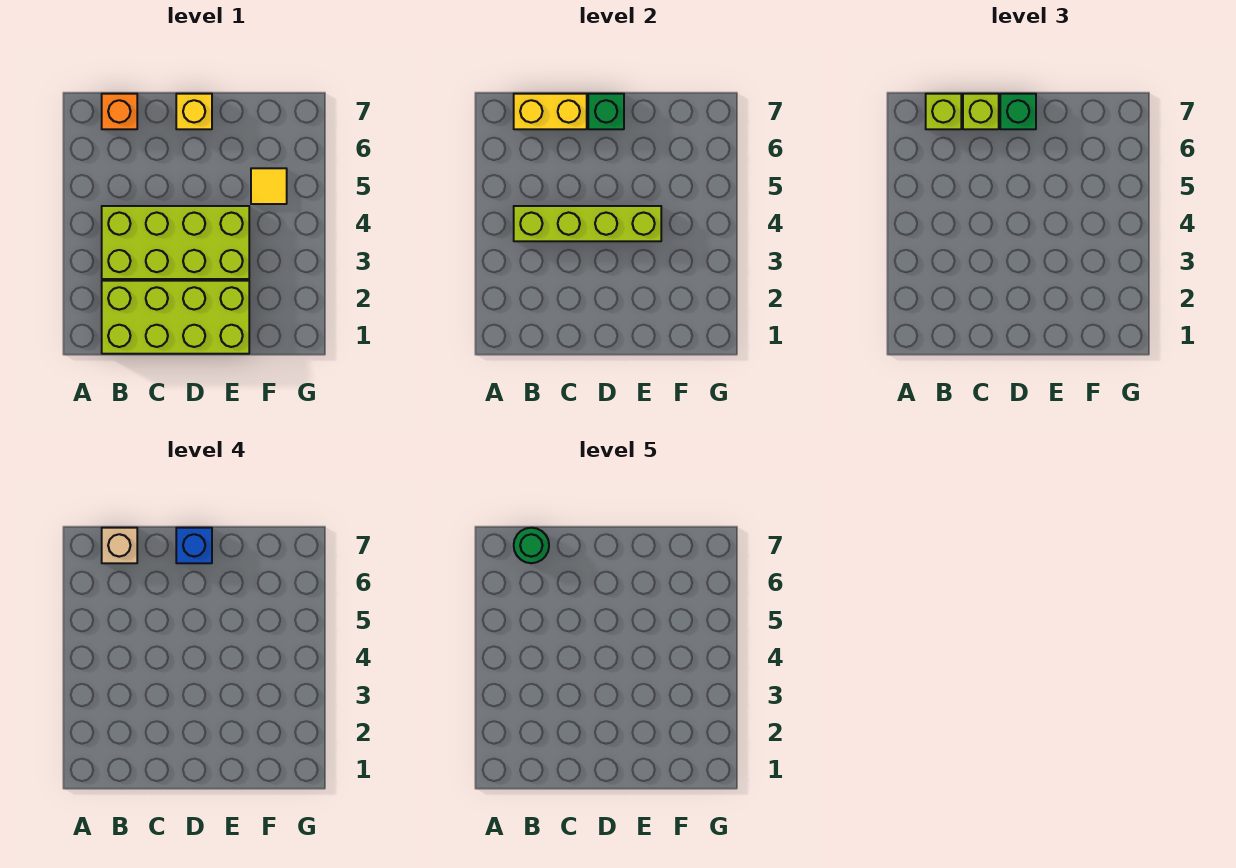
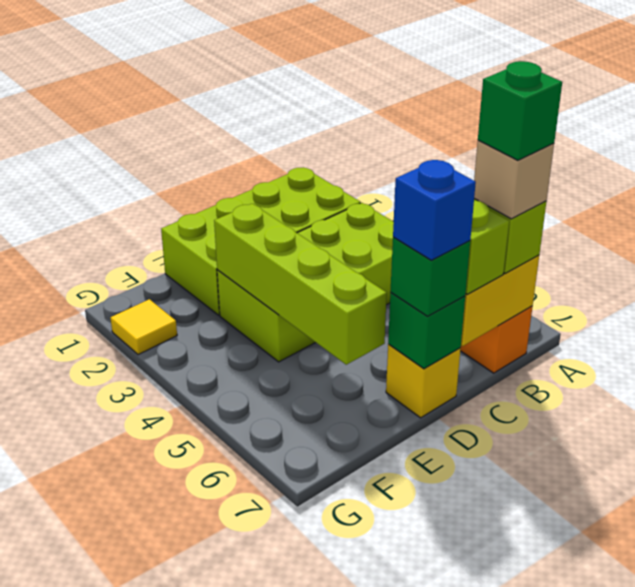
lime 1x4 brick [514,206,661,241] -> lime 1x4 brick turned to [214,204,387,365]
green 1x1 round brick [514,528,549,563] -> green 1x1 brick [478,61,562,160]
yellow 1x1 tile [251,168,287,204] -> yellow 1x1 tile moved to [111,299,177,355]

